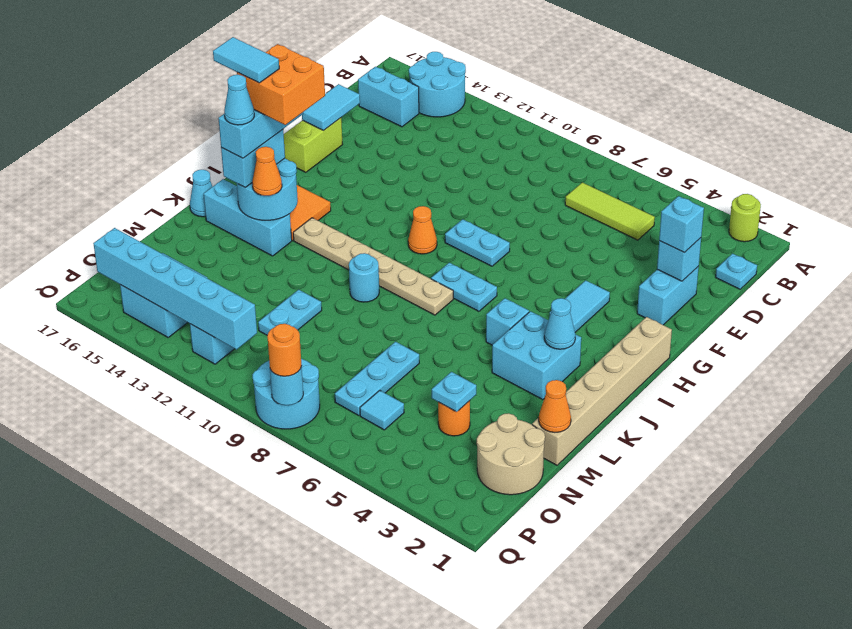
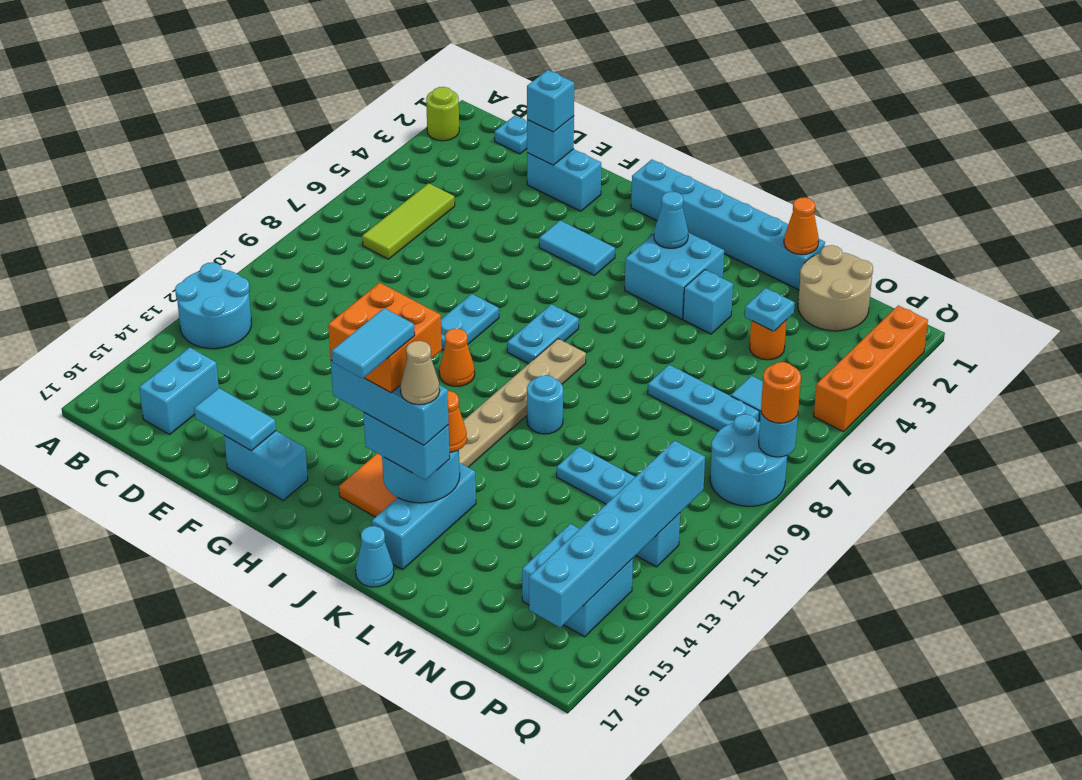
cyan 2x2 round brick [409,52,466,117] -> cyan 2x2 round brick moved to [175,262,251,349]
lime 1x2 brick [284,118,343,172] -> cyan 1x2 brick [224,431,308,500]
tan 1x6 brick [532,317,672,465] -> cyan 1x6 brick [631,160,825,290]
cyan 1x1 brick [486,298,529,345] -> cyan 1x1 brick moved to [683,270,733,334]
cyan 1x1 cone [224,75,254,125] -> tan 1x1 cone [400,341,440,405]
none -> orange 1x4 brick [814,305,928,432]

